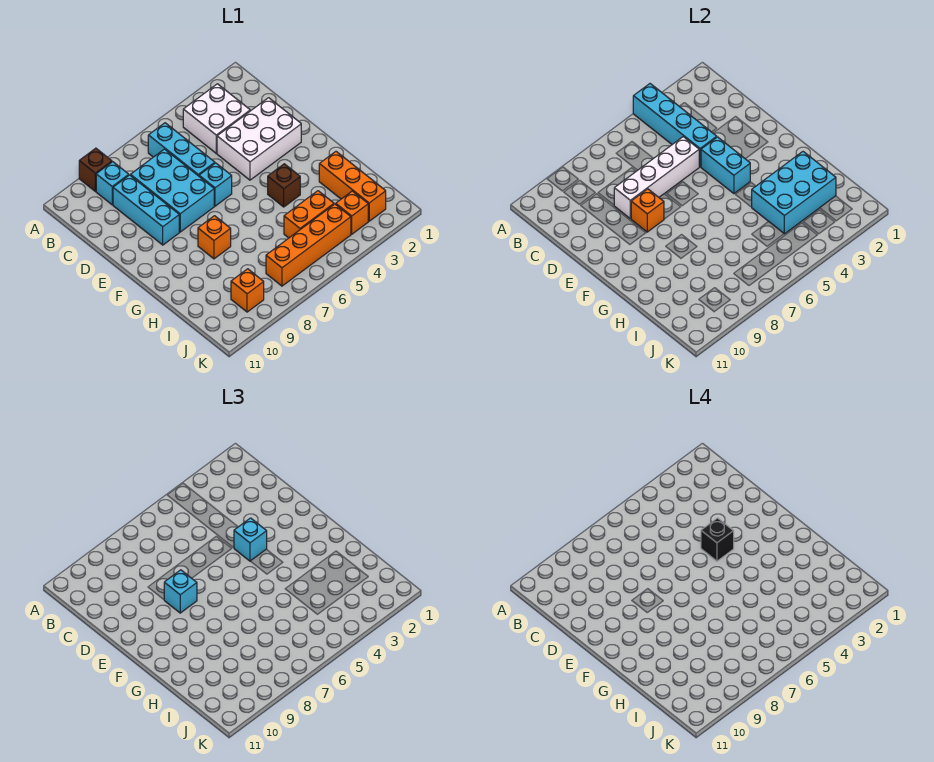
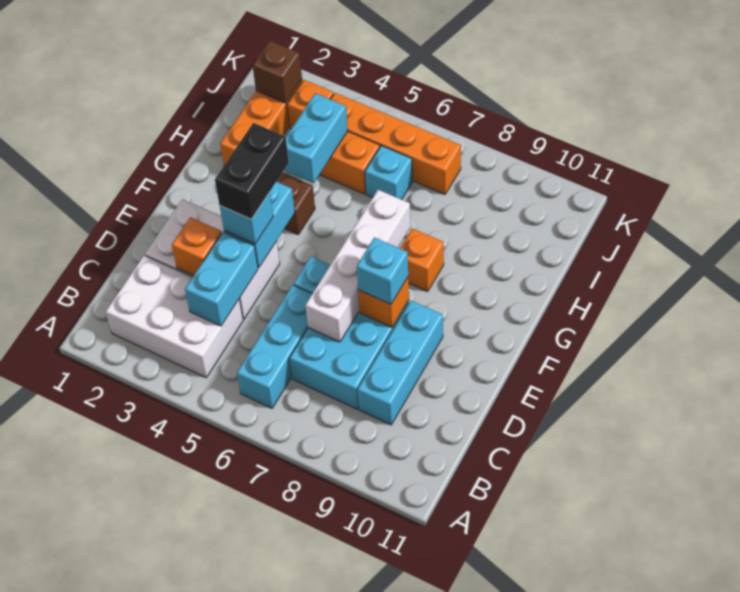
cyan 1x4 brick [633,84,717,167] -> cyan 1x2 brick [185,232,258,326]
brown 1x1 brick [79,148,112,191] -> brown 1x1 brick moved to [253,41,302,103]
white 2x2 brick [183,84,250,153] -> white 2x3 brick [106,255,243,378]
cyan 1x1 brick [96,162,129,205] -> cyan 1x1 brick moved to [365,146,412,200]
white 1x4 brick [614,137,699,219] -> white 1x4 brick turned to [305,190,410,342]
black 1x1 brick [701,518,734,561] -> black 1x2 brick [215,123,289,219]
cyan 2x3 brick [752,152,836,234] -> cyan 1x2 brick [284,93,348,183]
orange 1x1 brick [231,269,264,312] -> orange 1x1 brick moved to [172,217,222,276]

